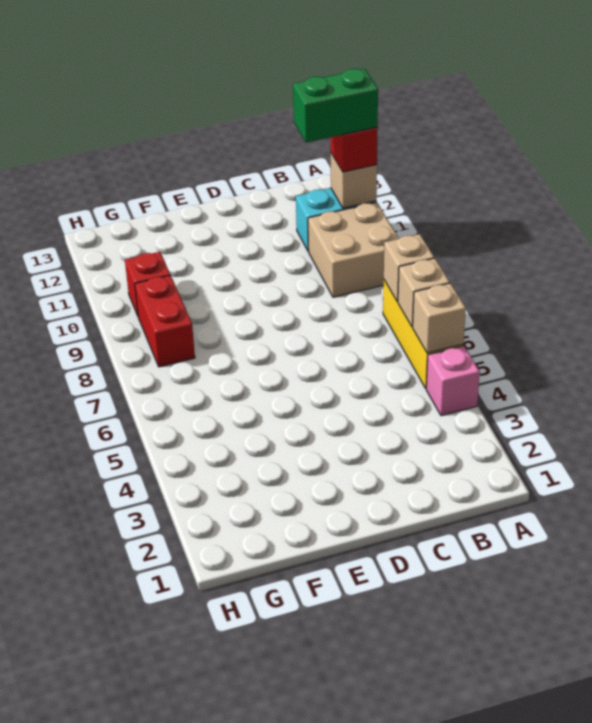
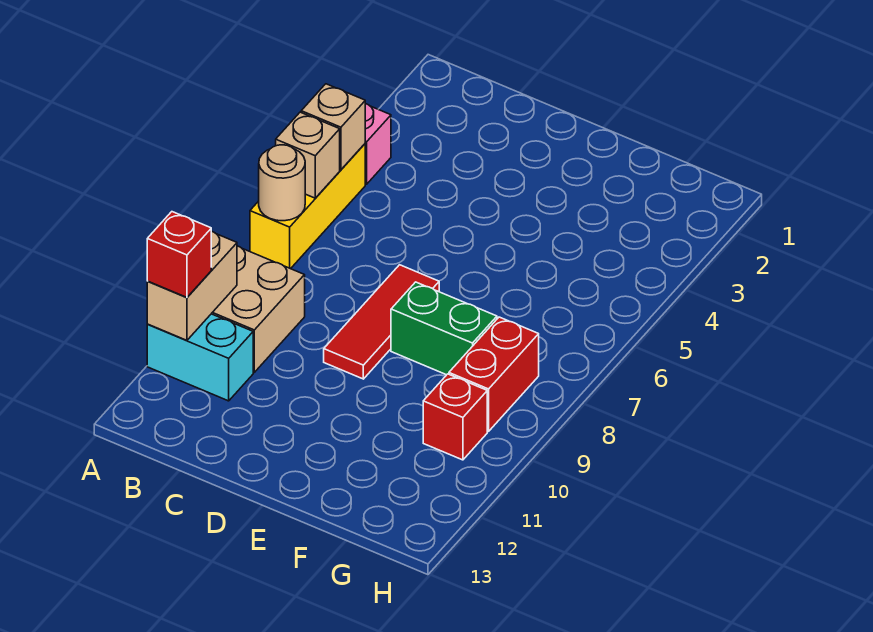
tan 1x1 brick [384,234,434,302] -> tan 1x1 round brick [259,145,305,221]
tan 1x1 brick [331,153,377,208] -> tan 1x2 brick [147,231,237,341]
green 1x2 brick [293,69,378,143] -> green 1x2 brick moved to [391,282,497,375]
none -> red 1x3 tile [324,265,439,379]

